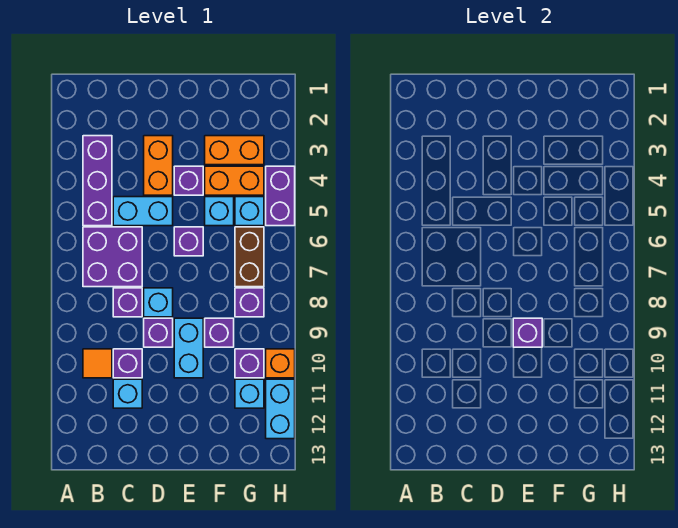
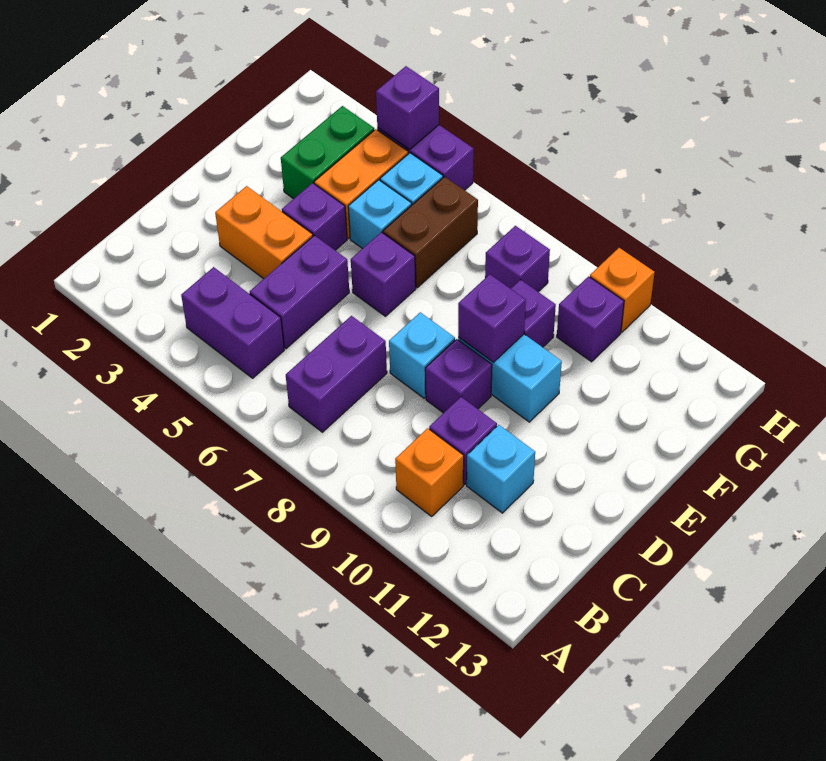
purple 1x3 brick [83,136,112,226] -> purple 1x2 brick [181,267,284,378]
purple 2x2 brick [83,227,142,287] -> purple 1x2 brick [286,316,387,432]
orange 1x1 tile [83,349,112,378] -> orange 1x1 brick [395,428,464,516]
cyan 1x2 brick [113,197,173,226] -> purple 1x2 brick [250,235,349,349]
purple 1x1 brick [113,288,142,317] -> purple 1x1 brick moved to [376,66,439,150]
orange 1x2 brick [205,136,264,165] -> green 1x2 brick [281,106,374,199]
brown 1x2 brick [235,227,264,287] -> brown 1x2 brick turned to [383,177,478,288]
cyan 1x1 brick [235,379,264,408] -> none
cyan 1x2 brick [266,379,295,439] -> none

